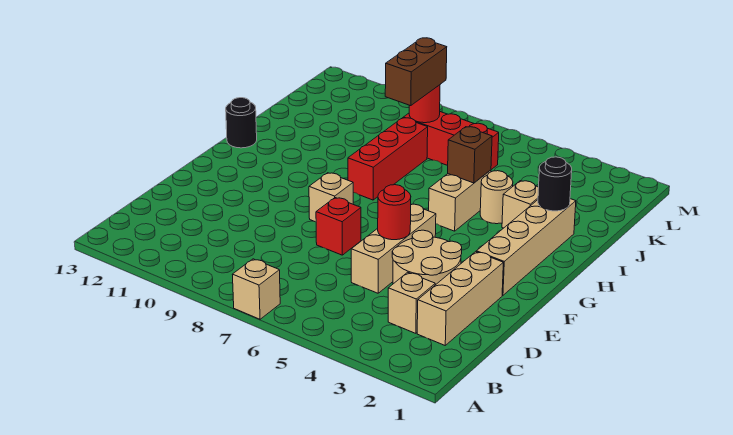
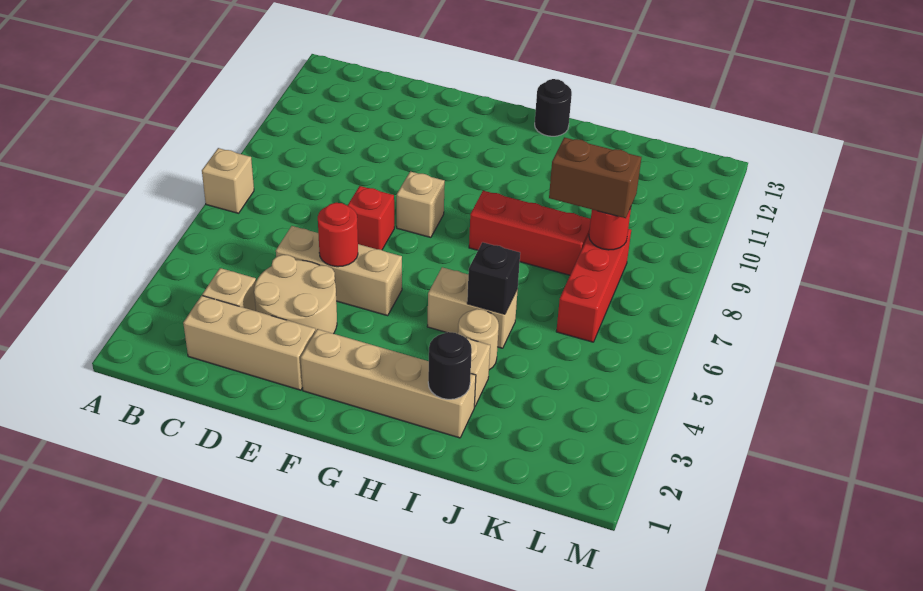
brown 1x1 brick [448,127,492,183] -> black 1x1 brick [467,242,520,314]

